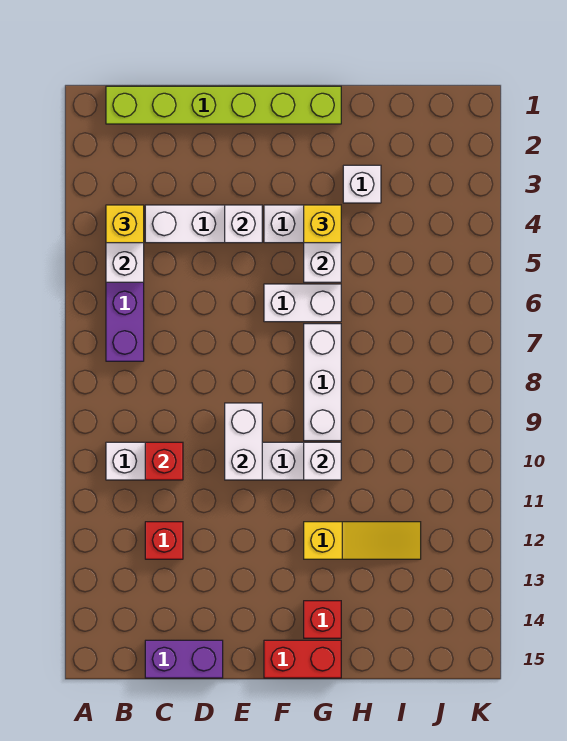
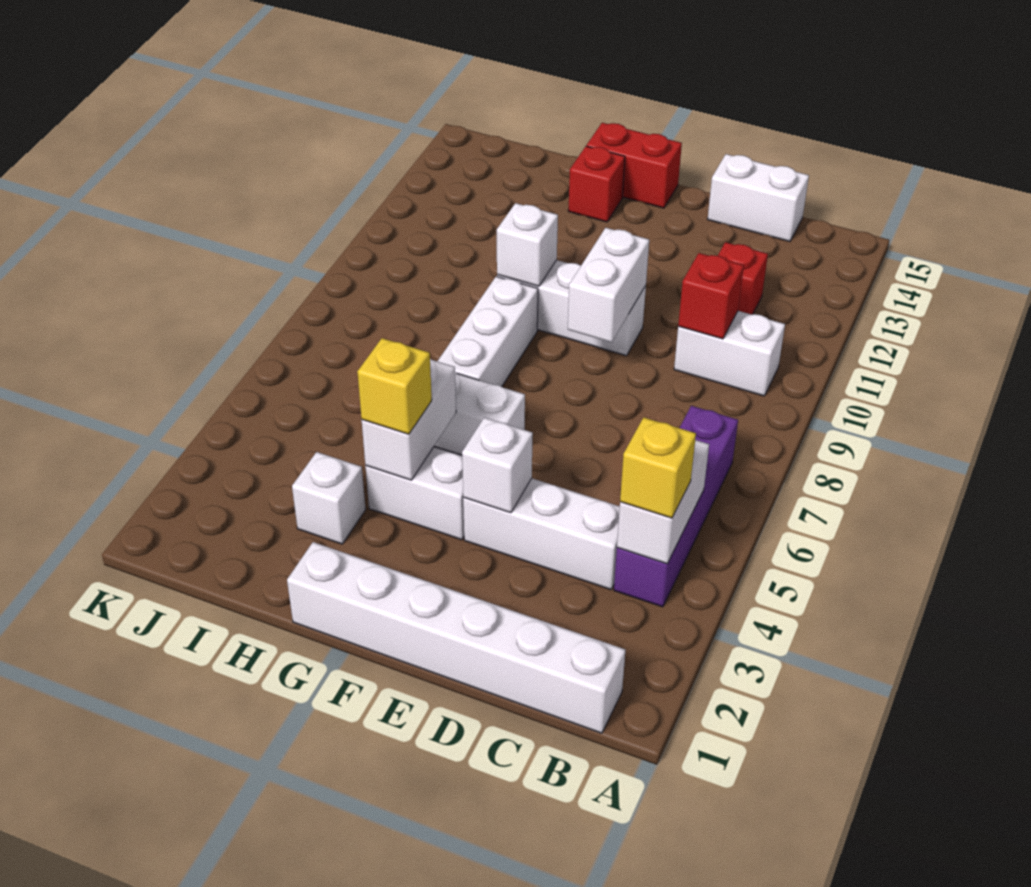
lime 1x6 brick [106,86,341,124] -> white 1x6 brick [287,542,625,733]
purple 1x2 brick [145,640,223,678] -> white 1x2 brick [708,154,809,242]
yellow 1x3 slope [304,522,421,559] -> none

